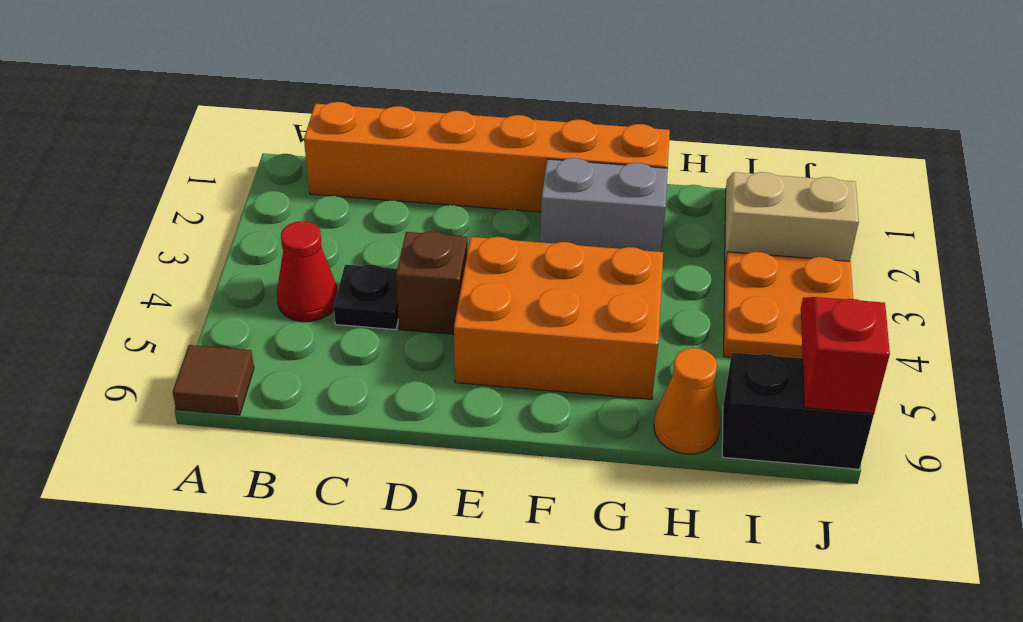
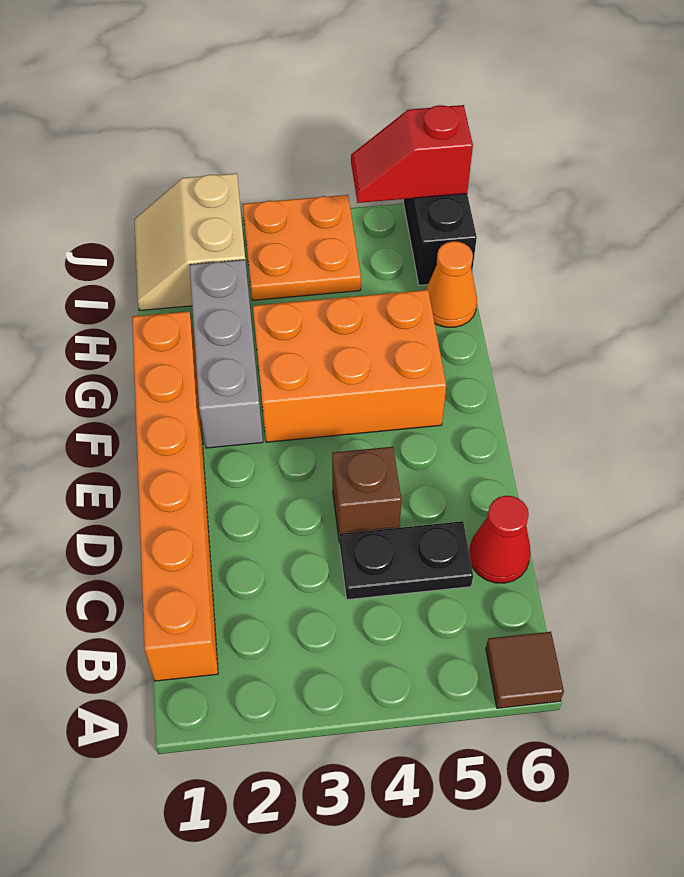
red 1x1 cone [277,221,338,322] -> red 1x1 cone moved to [469,496,531,583]
black 1x1 plate [334,265,399,330] -> black 1x2 plate [340,521,473,600]
orange 2x3 brick [454,237,663,399] -> orange 2x3 brick turned to [253,290,446,442]
grey 1x2 brick [540,158,668,252] -> grey 1x3 brick [190,260,263,448]

